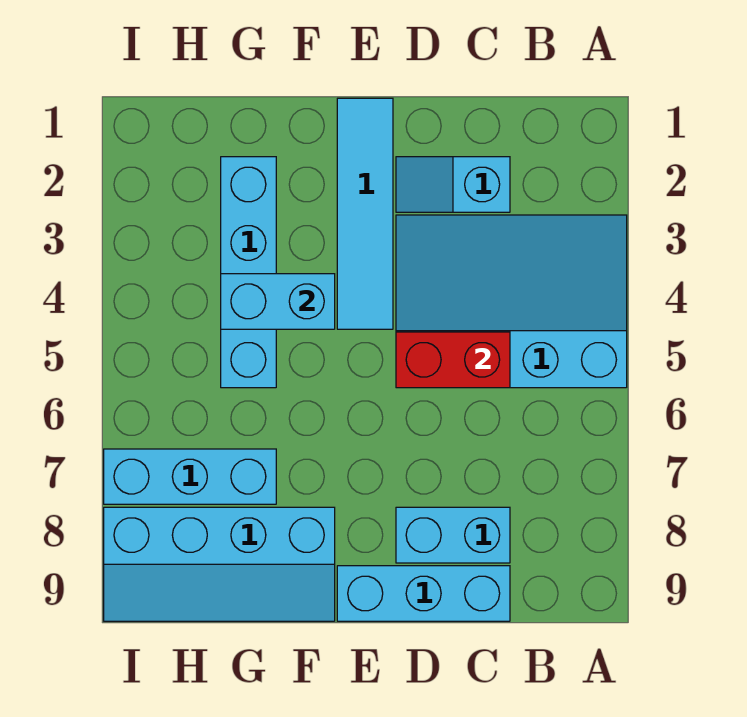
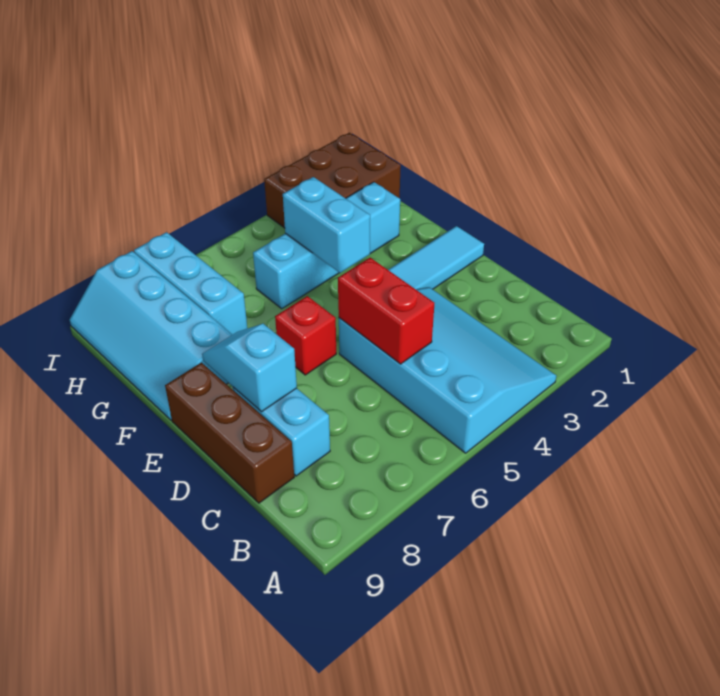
cyan 1x2 slope [396,157,510,212] -> cyan 1x2 slope moved to [202,324,297,412]
cyan 1x3 brick [337,566,510,621] -> brown 1x3 brick [165,363,294,503]
none -> red 1x1 brick [275,296,336,375]
none -> brown 2x3 brick [264,133,401,228]

